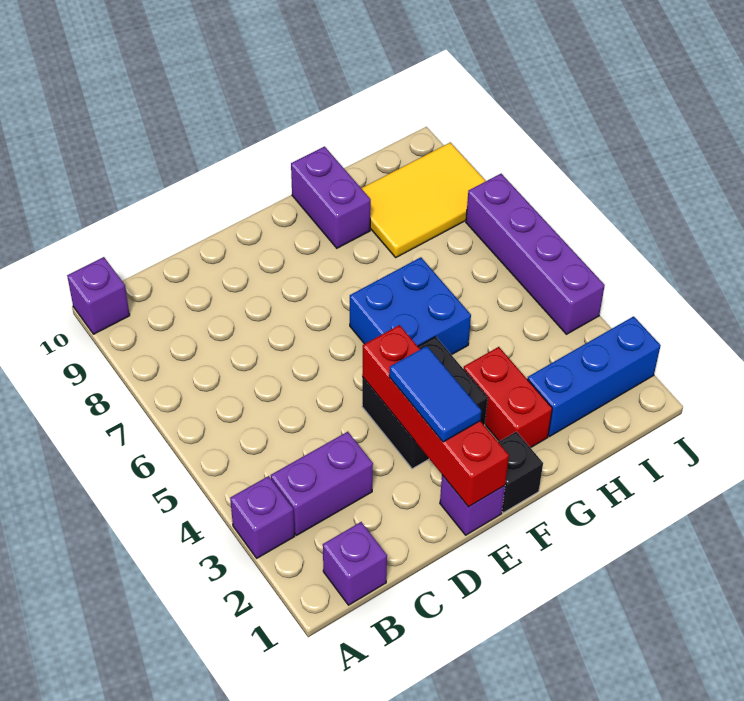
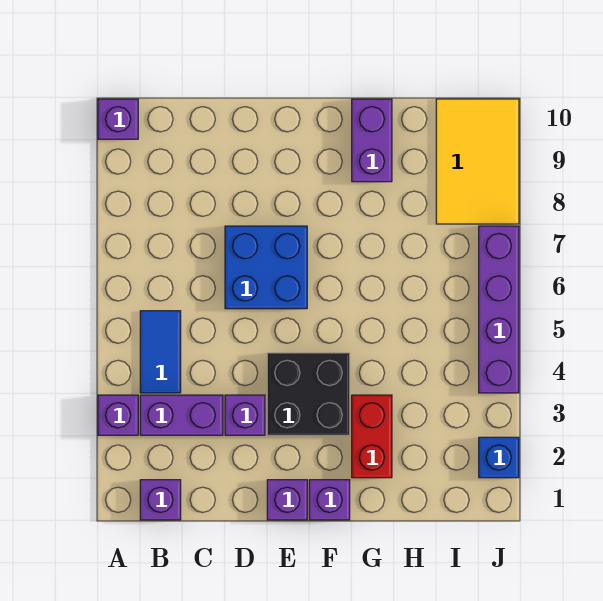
none -> purple 1x1 brick [225,395,265,435]
red 1x4 brick [362,325,509,507] -> none
blue 1x2 tile [389,346,481,442] -> blue 1x2 tile moved to [140,311,181,393]
black 1x1 brick [499,431,543,513] -> purple 1x1 brick [309,480,350,520]
blue 2x2 brick [350,257,471,355] -> blue 2x2 brick moved to [225,226,307,309]
blue 1x3 brick [527,316,661,436] -> blue 1x1 brick [479,437,519,478]
yellow 2x3 tile [361,142,486,257] -> yellow 2x3 tile turned to [436,99,519,224]

